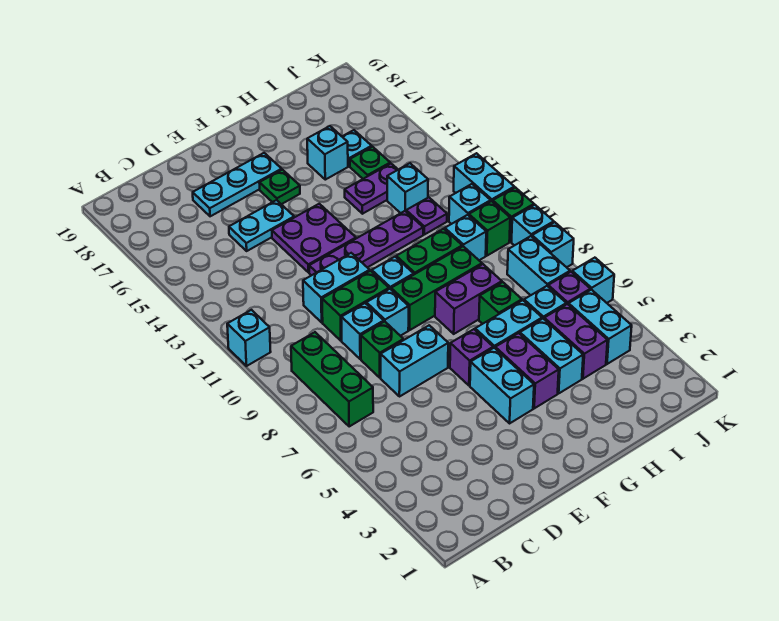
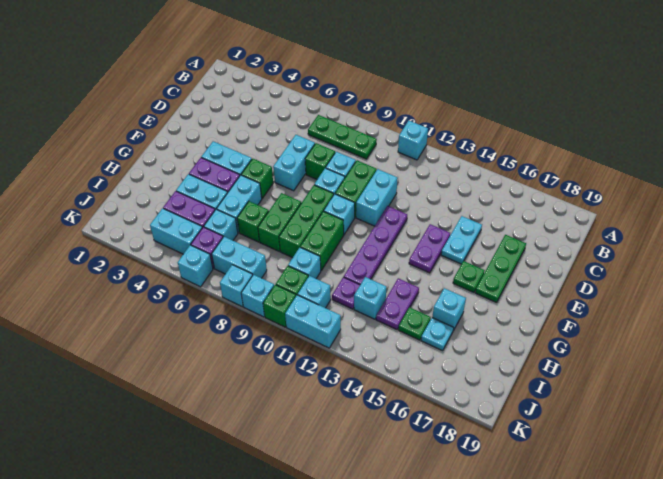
green 1x3 brick [291,332,373,427] -> green 1x3 plate [308,115,377,159]
cyan 1x3 plate [193,153,282,216] -> green 1x3 plate [475,235,526,303]
purple 2x2 plate [272,204,356,273] -> purple 1x2 plate [409,224,450,273]
purple 1x1 brick [450,329,493,386] -> green 1x1 brick [241,159,273,198]
purple 1x2 brick [435,264,502,334] -> green 1x2 brick [258,193,301,251]

